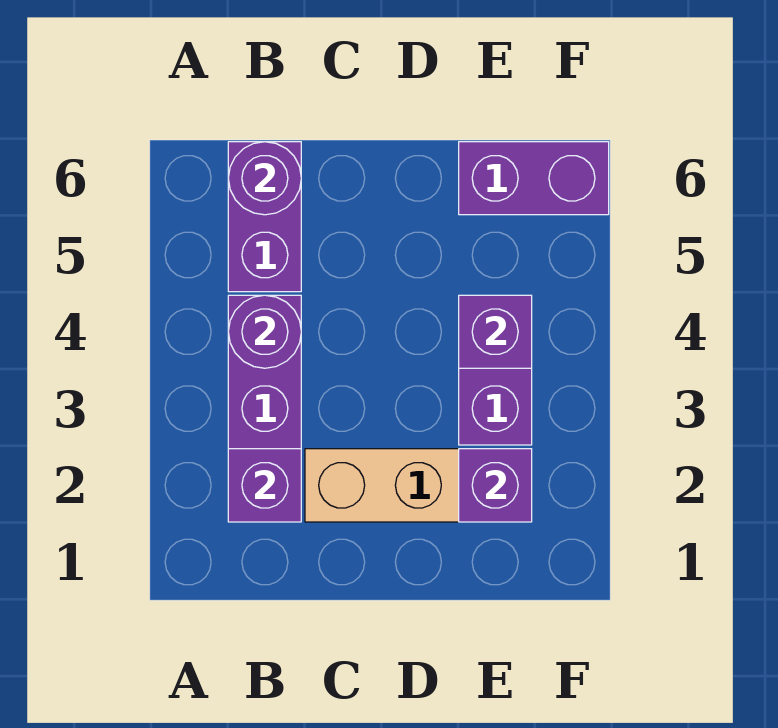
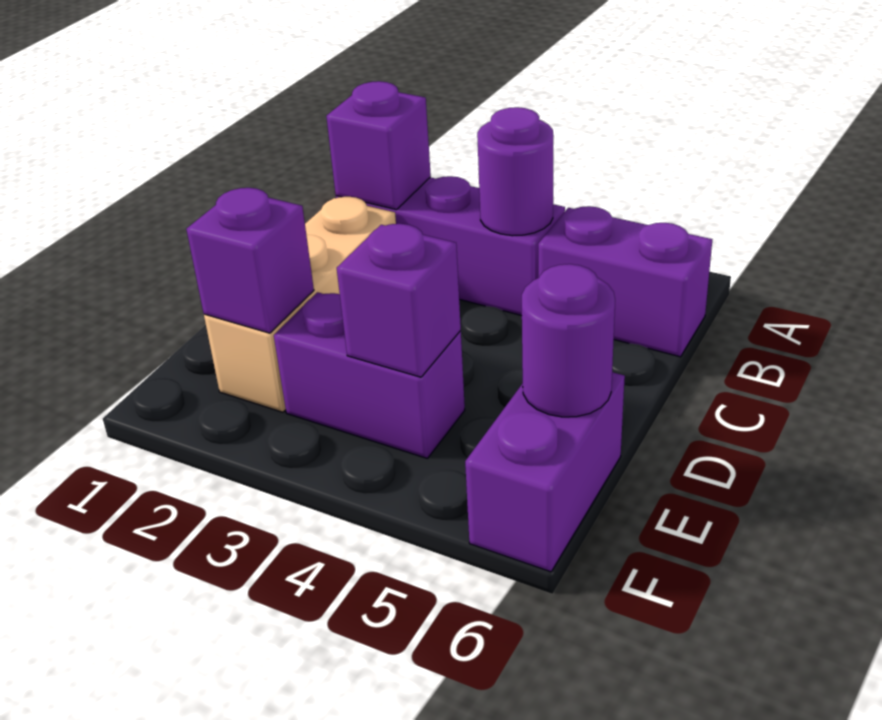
purple 1x1 round brick [228,142,301,215] -> purple 1x1 round brick moved to [522,264,615,417]

